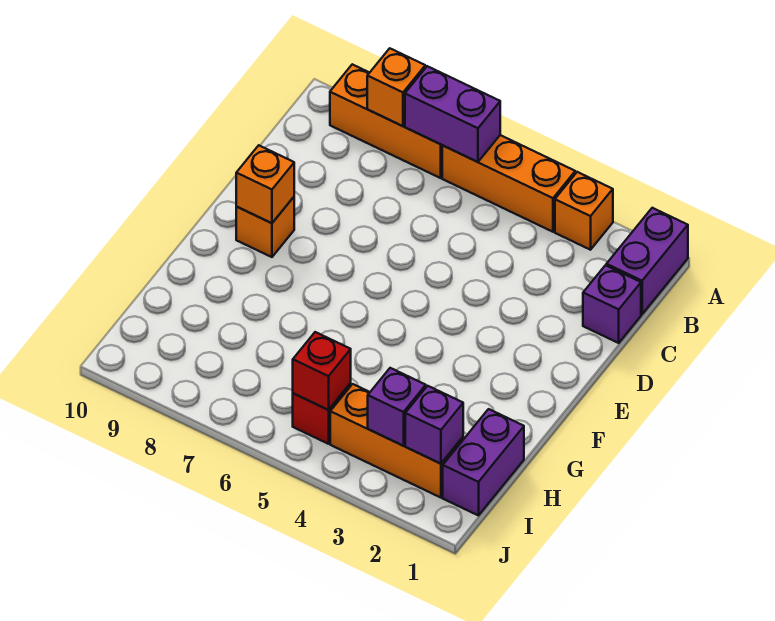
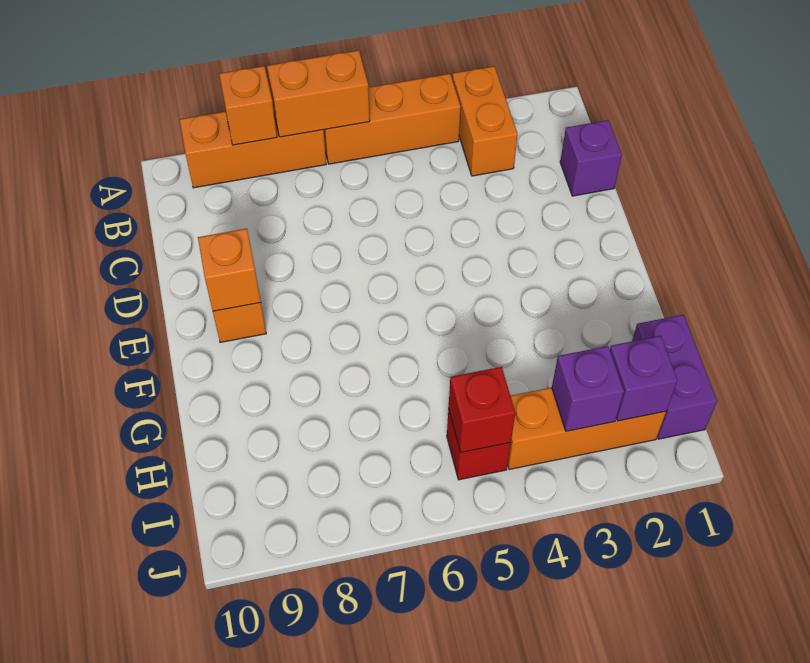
purple 1x2 brick [606,208,688,314] -> none
orange 1x1 brick [555,172,613,250] -> orange 1x2 brick [452,66,518,176]
purple 1x2 brick [405,66,500,162] -> orange 1x2 brick [267,50,370,137]

